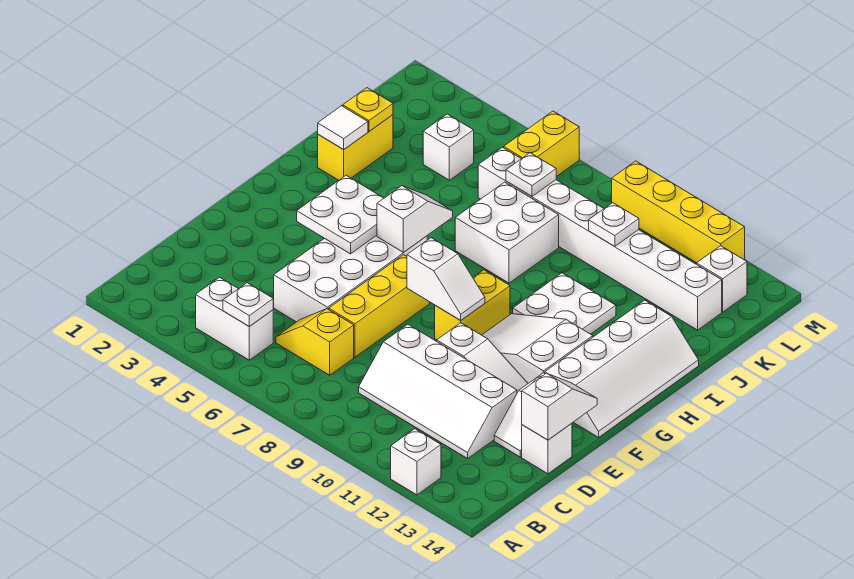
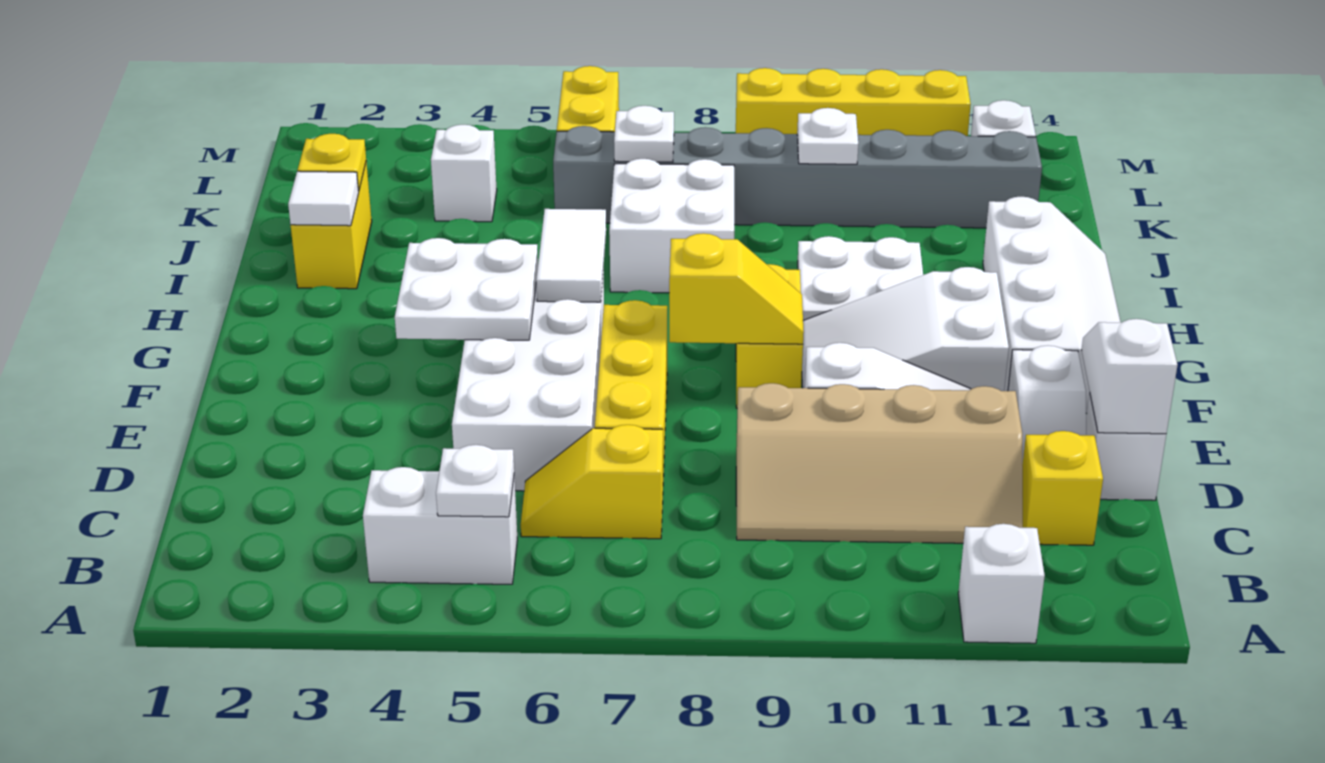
white 2x4 slope [359,324,517,459] -> tan 2x4 slope [736,383,1023,543]
none -> yellow 1x1 brick [1022,431,1103,545]
white 1x2 slope [407,238,485,321] -> yellow 1x2 slope [669,233,804,344]
white 1x2 slope [377,186,453,252] -> white 1x2 tile [536,209,606,302]
white 1x8 brick [478,147,722,330] -> grey 1x8 brick [553,126,1042,228]

